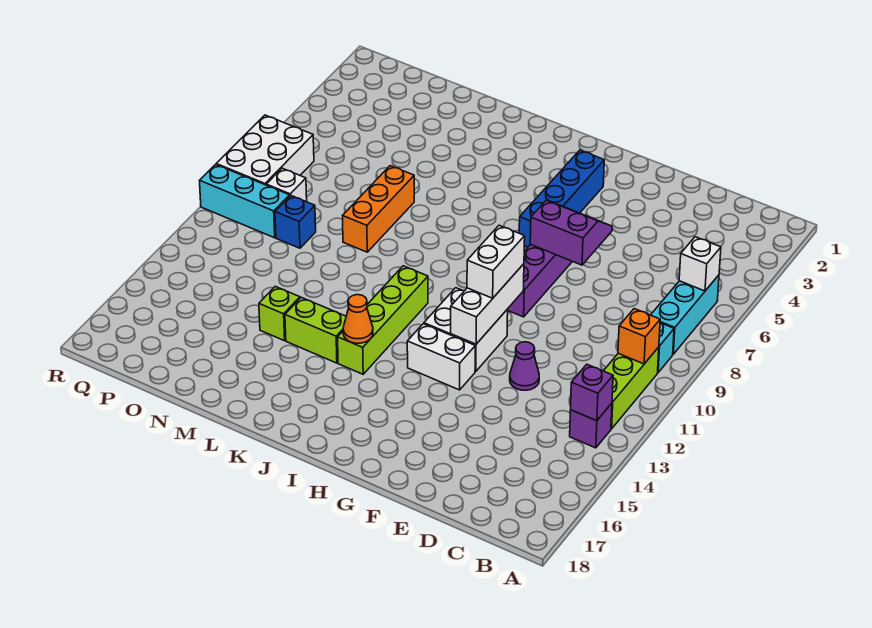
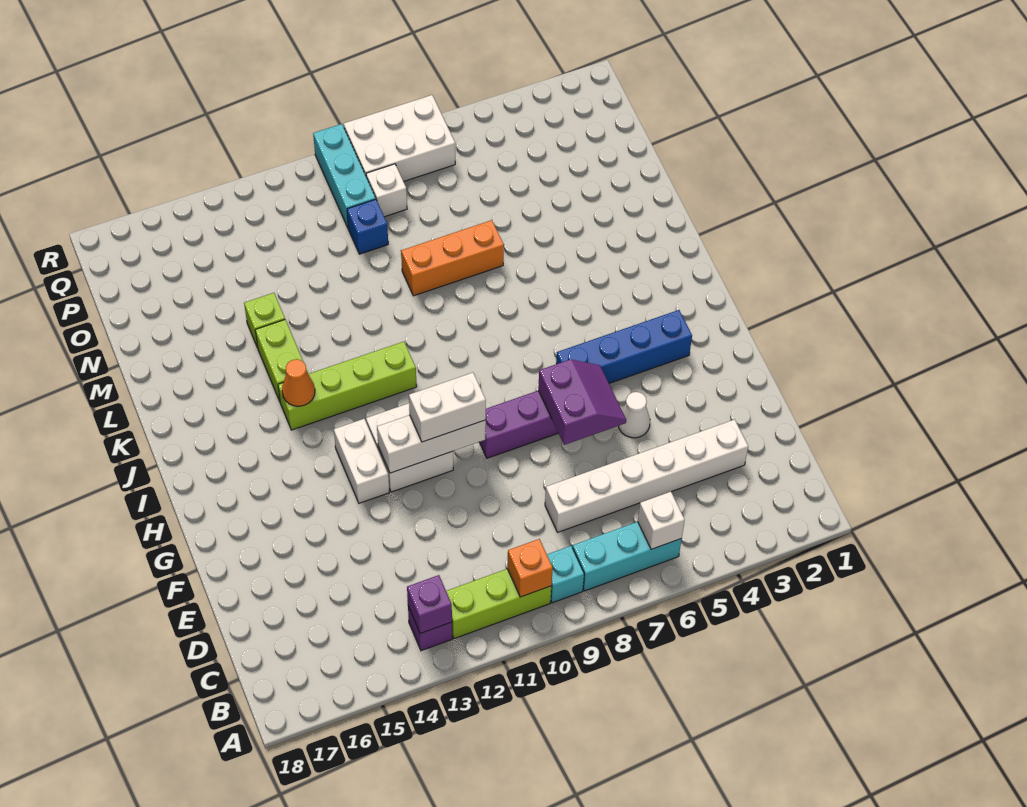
none -> white 1x6 brick [545,419,748,532]
purple 1x1 cone [510,342,539,390] -> none
none -> white 1x1 cone [618,392,650,438]

